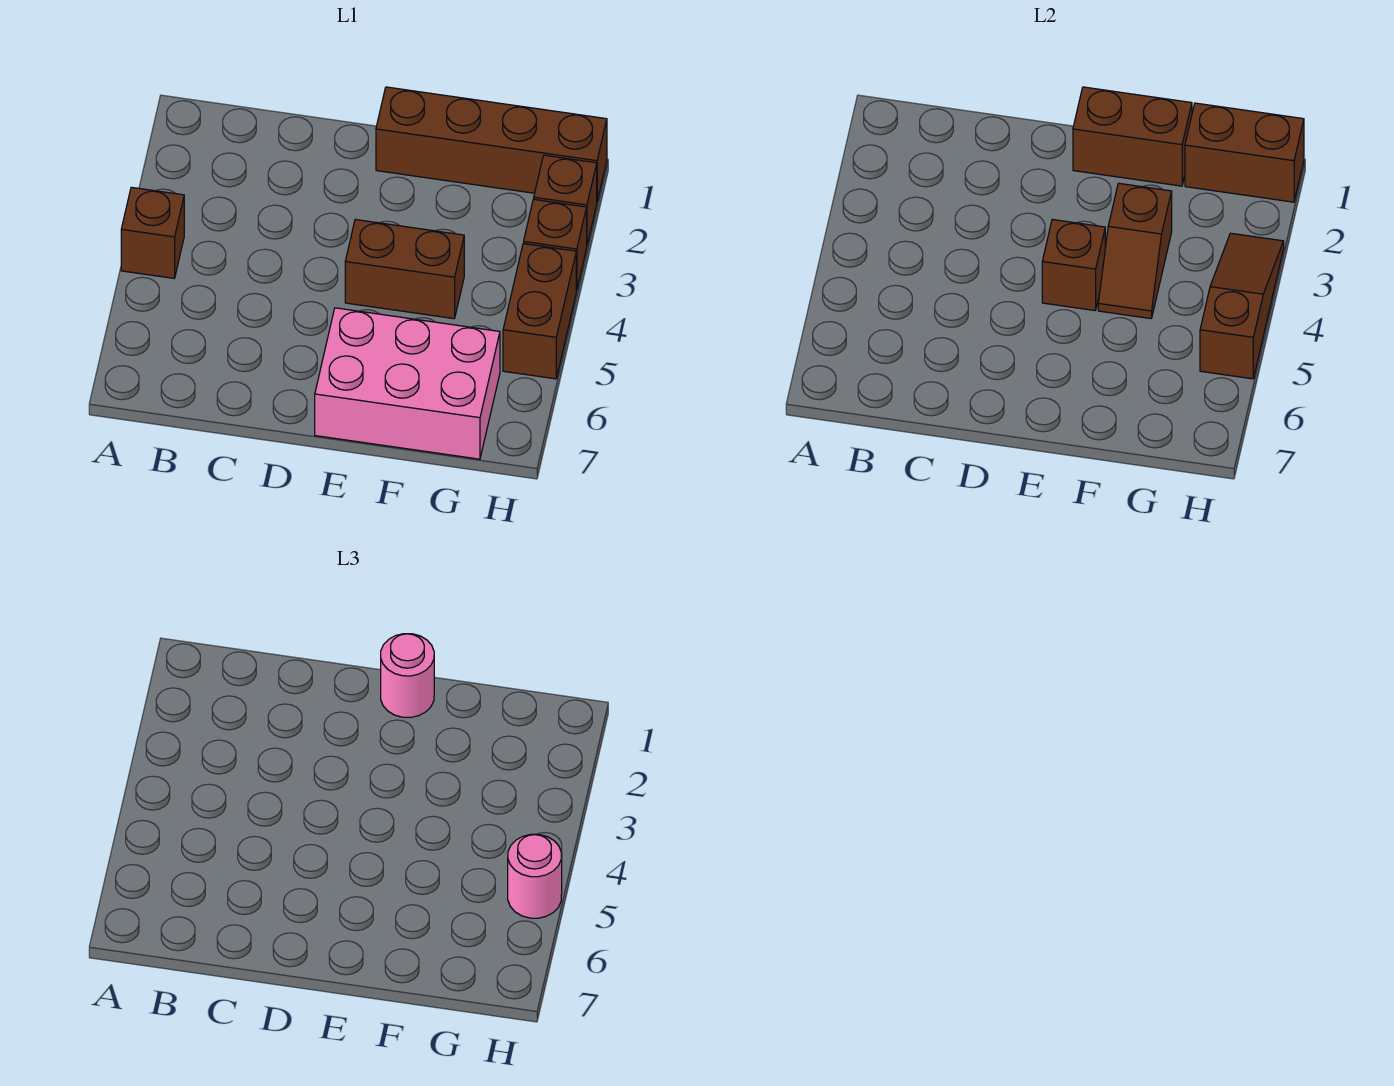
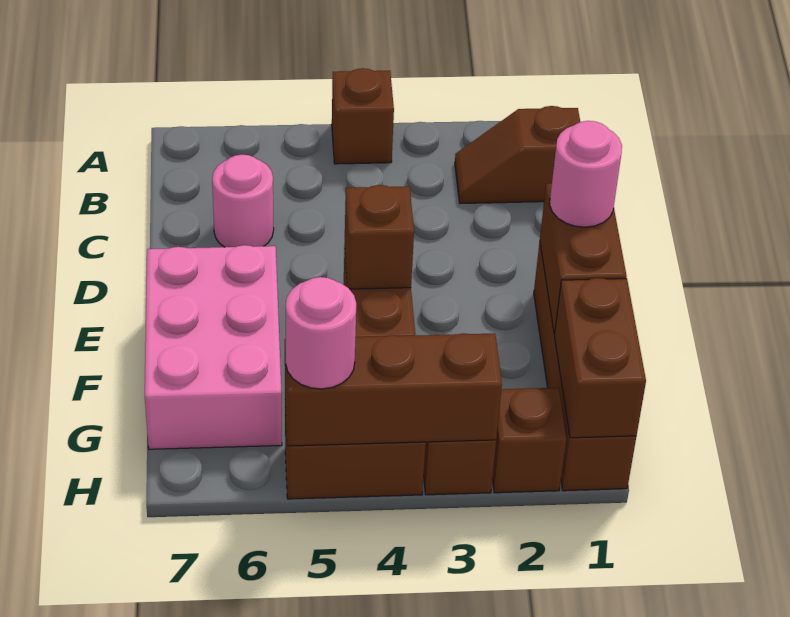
none -> pink 1x1 round brick [212,155,274,247]
brown 1x2 slope [1098,183,1172,319] -> brown 1x2 slope moved to [455,106,580,204]
brown 1x3 slope [1200,233,1284,379] -> brown 1x3 brick [285,333,502,446]

